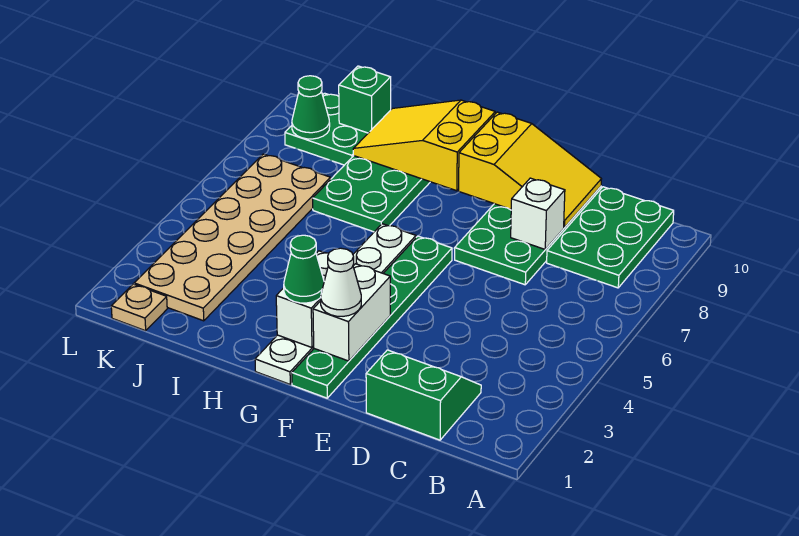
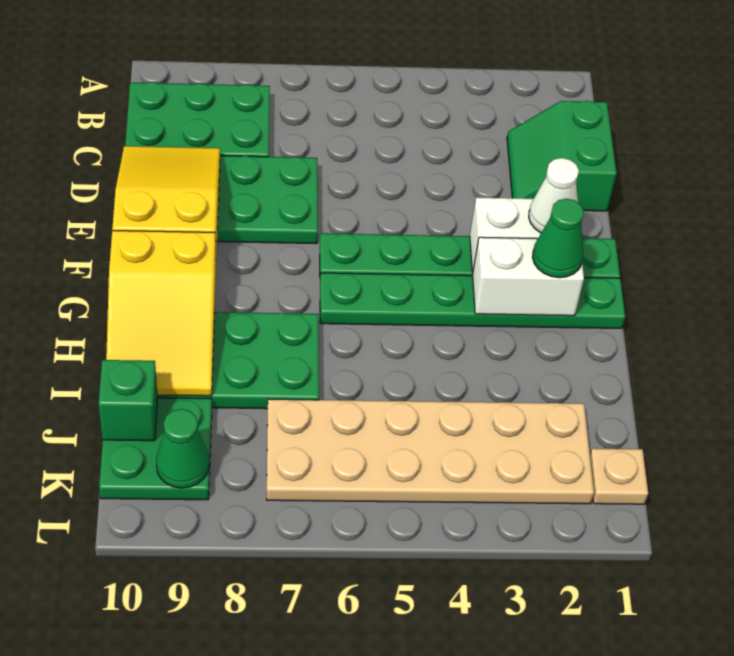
white 1x1 brick [511,178,565,249] -> none
white 1x6 plate [255,224,416,384] -> green 1x6 plate [320,273,625,328]

